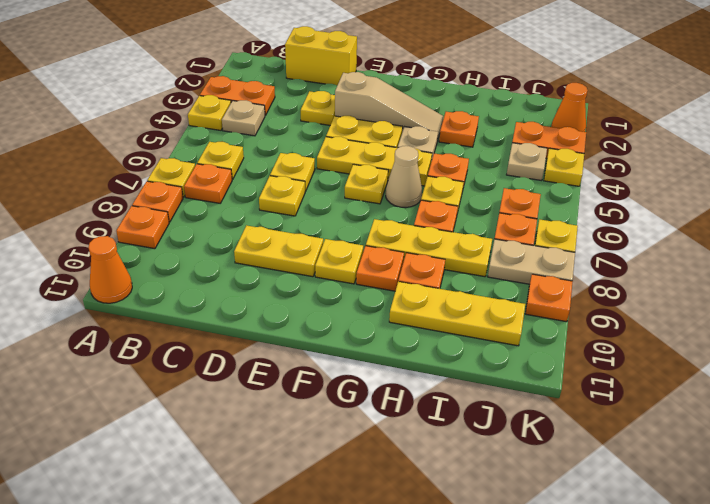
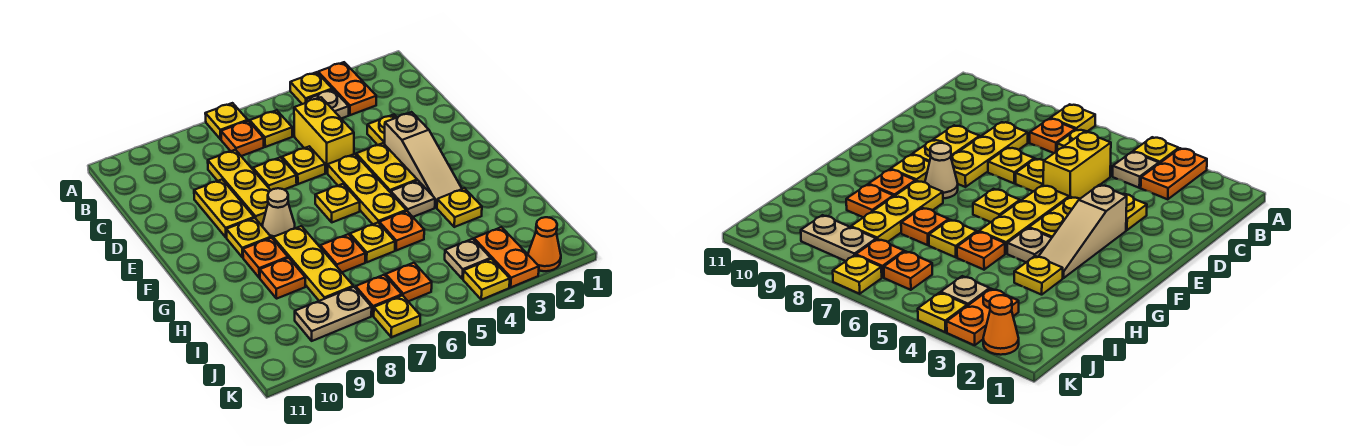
orange 1x1 plate [132,181,183,222] -> none
orange 1x1 plate [116,206,169,249] -> none
orange 1x1 cone [88,236,132,303] -> none
yellow 1x2 brick [285,26,357,85] -> yellow 1x2 brick moved to [294,97,354,173]
tan 1x1 cone [386,146,422,208] -> tan 1x1 cone moved to [262,188,295,239]
orange 1x1 plate [439,111,479,147] -> yellow 1x1 plate [437,188,482,227]
yellow 1x3 plate [389,282,525,346] -> yellow 1x3 plate moved to [208,150,271,224]
tan 1x2 plate [488,239,575,284] -> tan 1x2 plate turned to [295,287,372,341]
orange 1x1 plate [525,274,573,322] -> none

